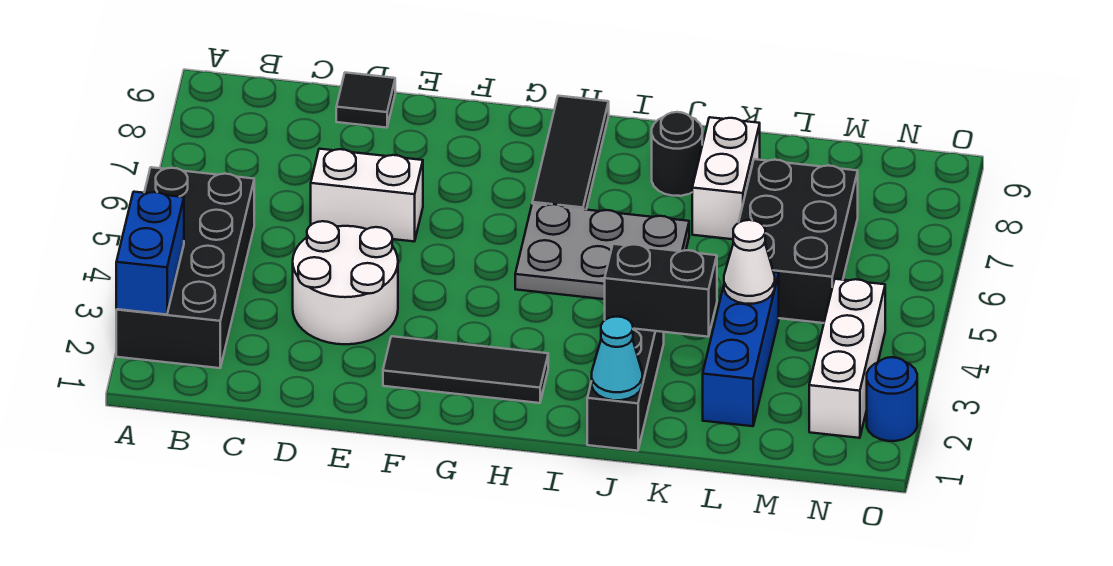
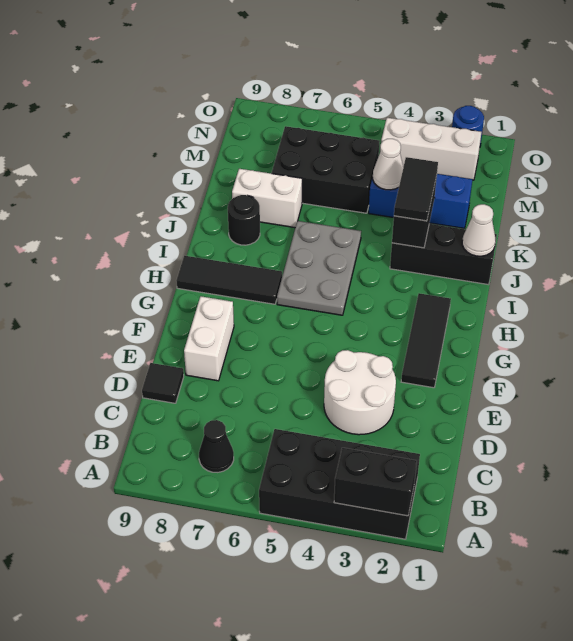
blue 1x2 brick [116,192,184,315] -> black 1x2 brick [334,448,417,516]
none -> black 1x1 cone [199,420,234,472]
white 1x2 brick [311,149,423,241] -> white 1x2 brick moved to [184,296,234,381]
cyan 1x1 cone [592,317,642,400] -> white 1x1 cone [462,204,496,256]
none -> black 1x2 tile [394,157,438,221]

